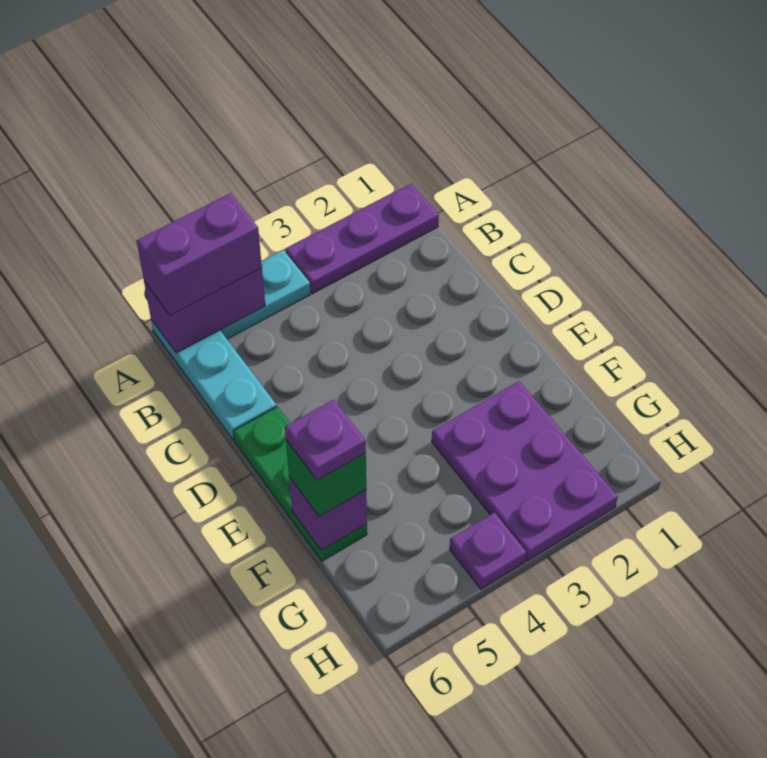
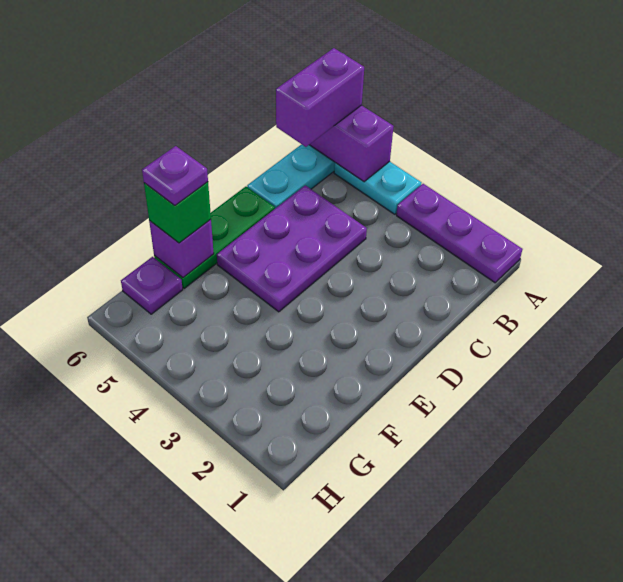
purple 1x2 brick [137,193,262,315] -> purple 1x2 brick turned to [276,48,364,147]
purple 2x3 plate [432,381,618,561] -> purple 2x3 plate moved to [217,185,367,312]
purple 1x1 plate [450,512,526,589] -> purple 1x1 plate moved to [121,257,183,314]

